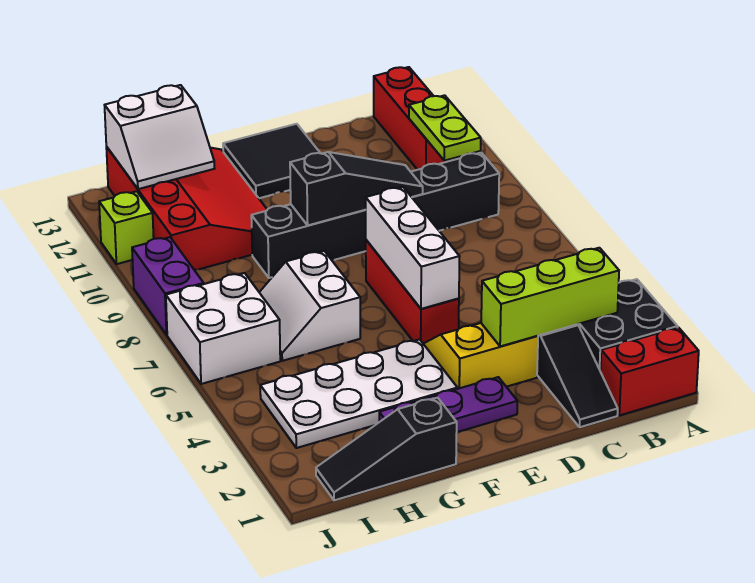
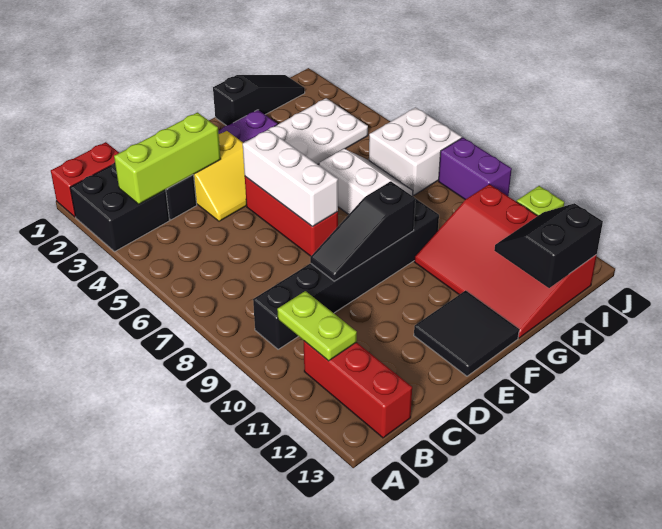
white 2x2 slope [105,85,215,189] -> black 2x2 slope [494,203,603,288]

